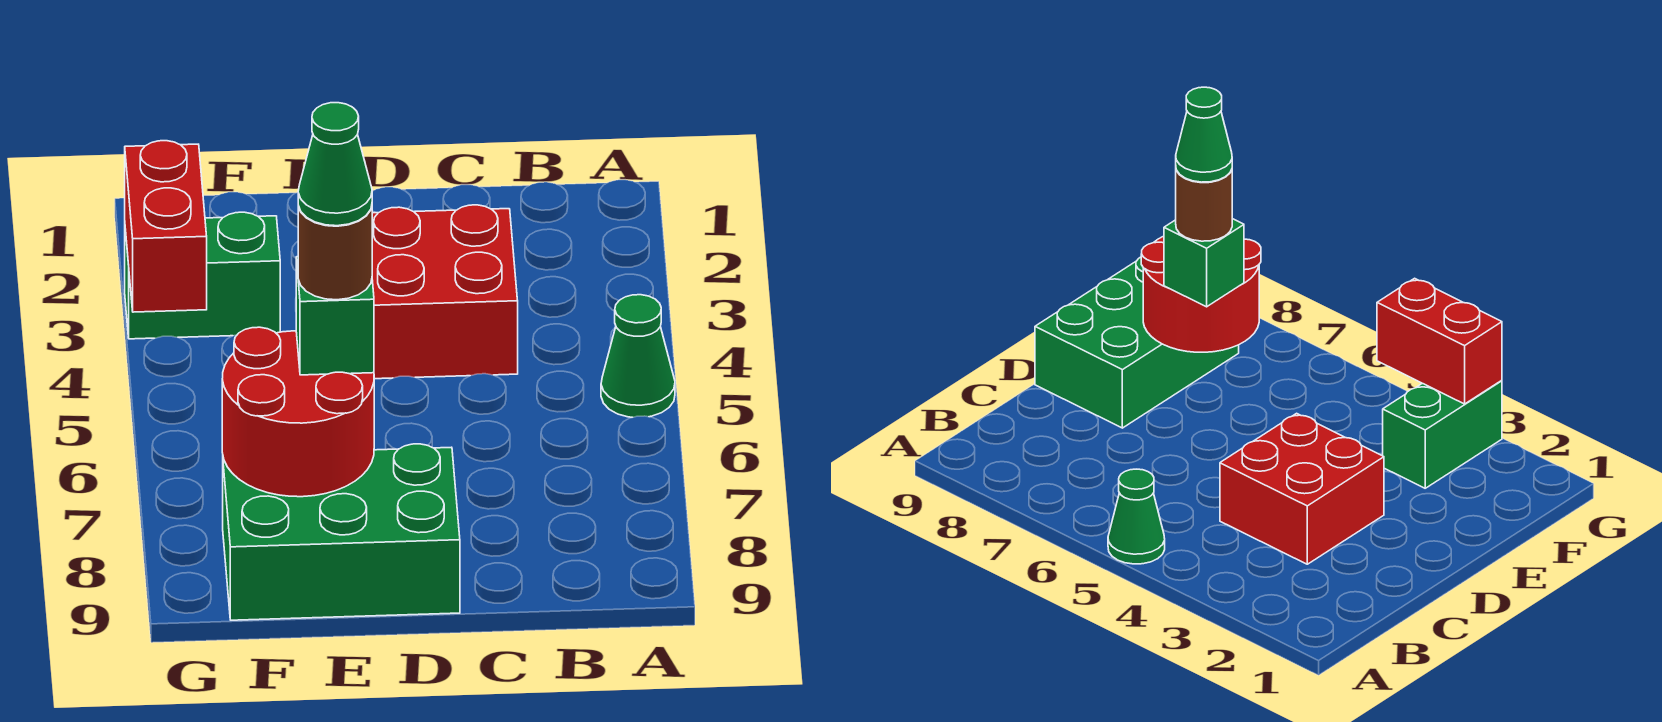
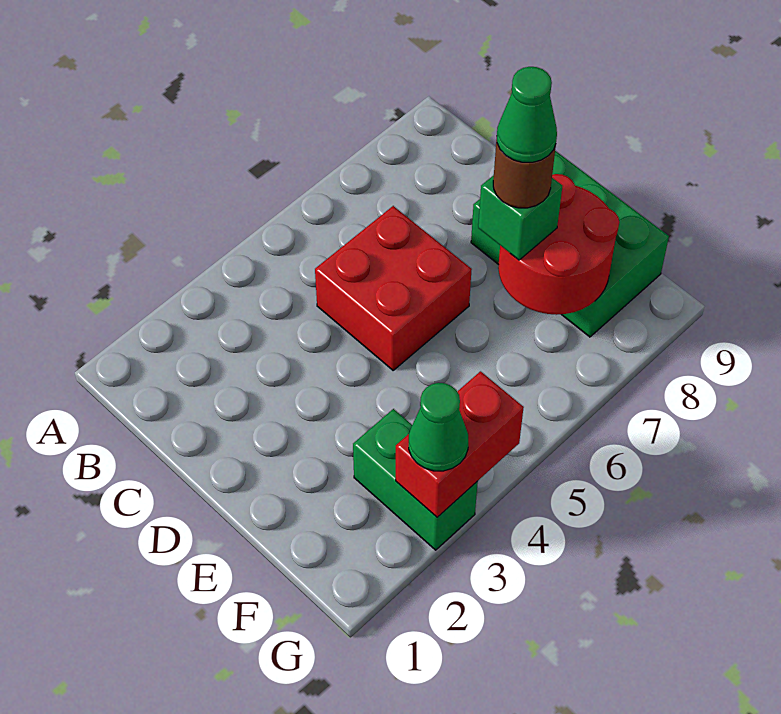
green 1x1 cone [601,295,675,417] -> green 1x1 cone moved to [409,383,468,471]
red 2x2 brick [372,205,518,379] -> red 2x2 brick moved to [315,206,472,370]

